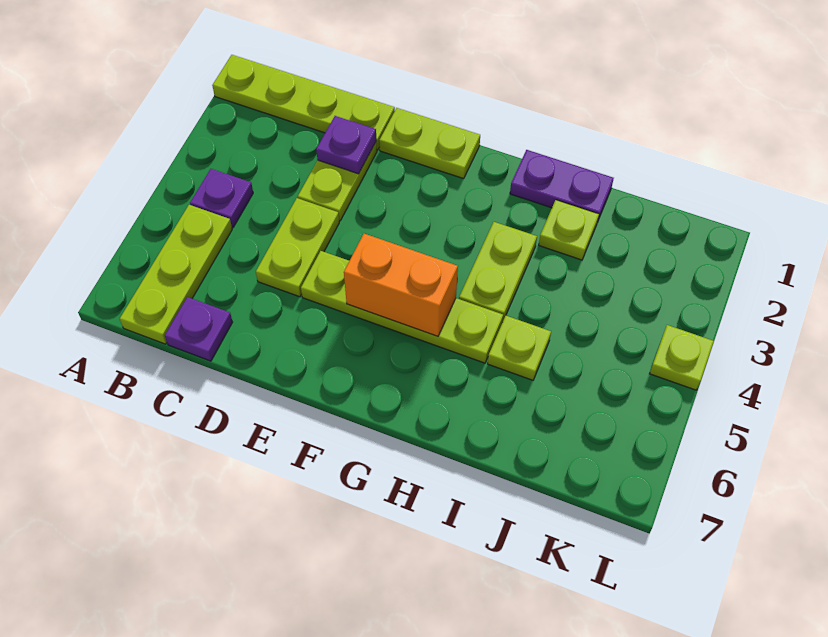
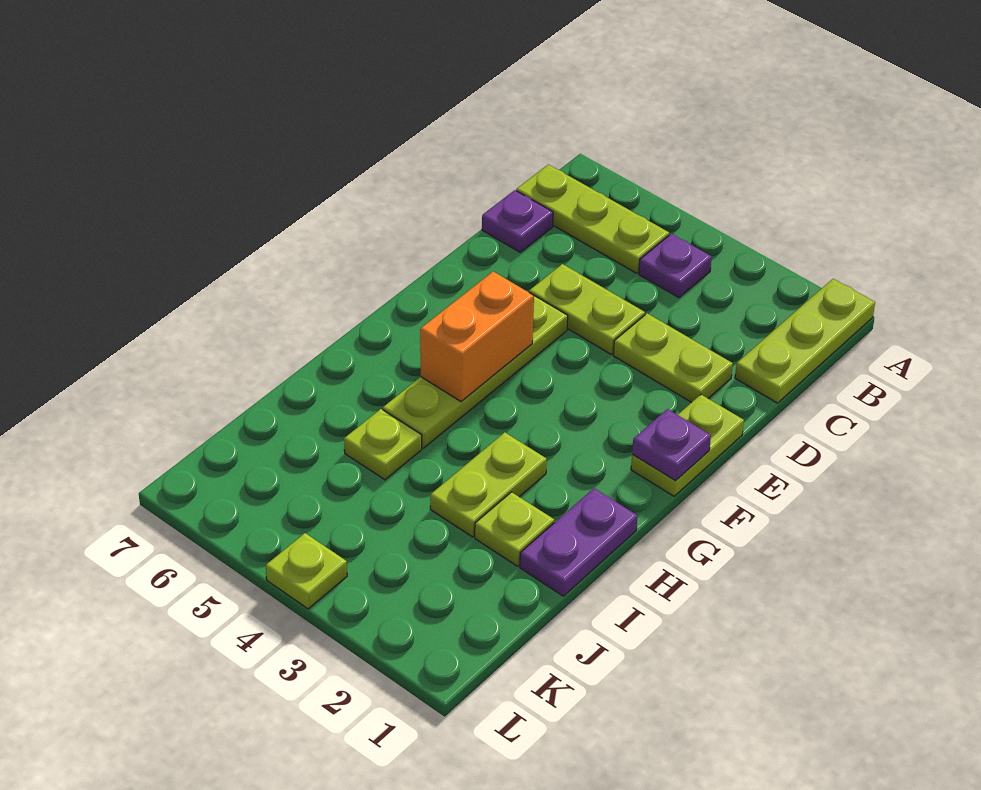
lime 1x4 plate [212,55,395,150] -> lime 1x3 plate [735,279,875,403]
purple 1x1 plate [316,116,376,174] -> purple 1x1 plate moved to [632,409,711,481]
lime 1x2 plate [459,222,537,322] -> lime 1x2 plate turned to [430,432,547,537]

